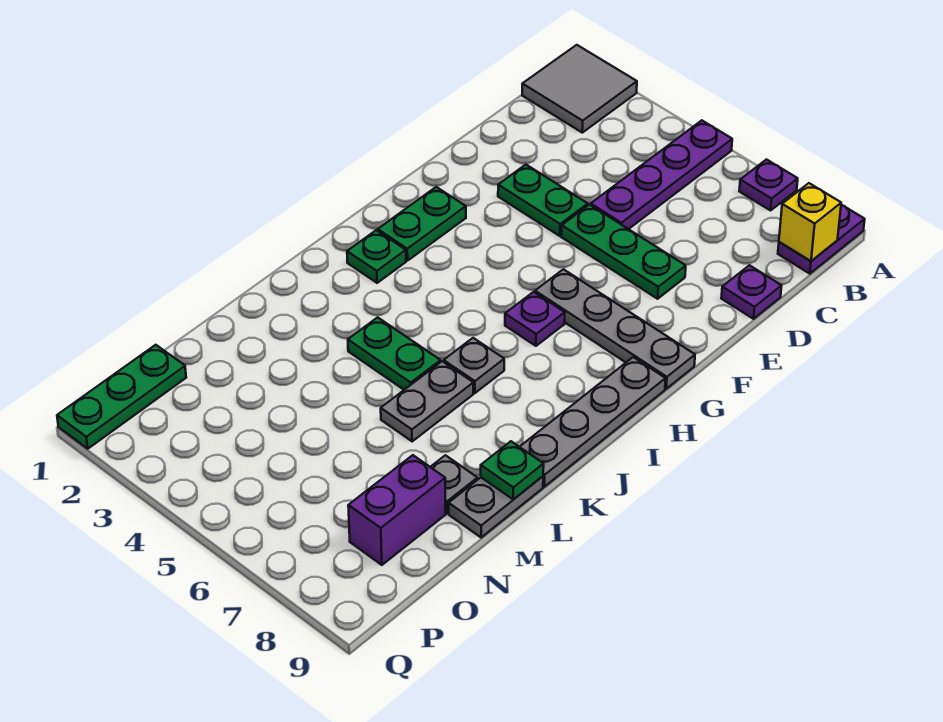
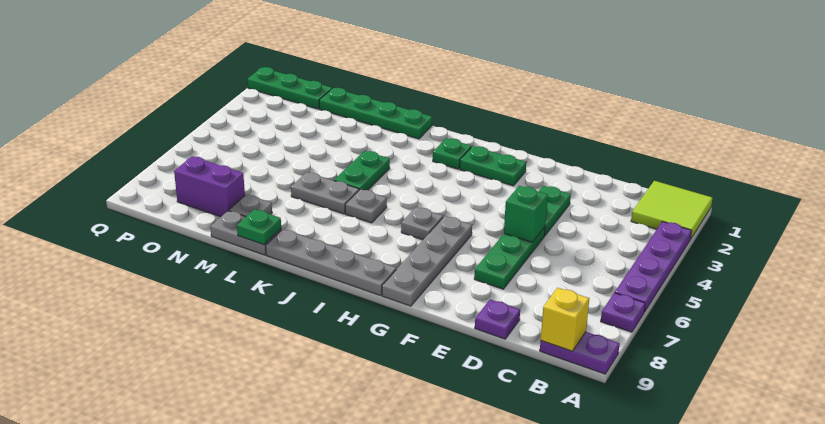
grey 2x2 tile [522,45,637,133] -> lime 2x2 tile [631,181,713,238]
purple 1x4 plate [591,120,732,229] -> purple 1x4 plate turned to [615,221,692,312]
none -> green 1x1 brick [504,186,548,242]
purple 1x1 plate [505,292,565,346] -> grey 1x1 plate [401,207,443,240]
none -> green 1x4 plate [319,88,432,139]

